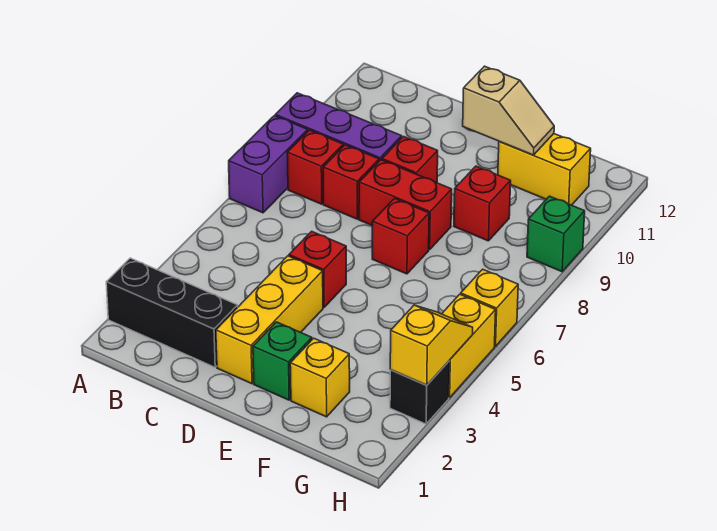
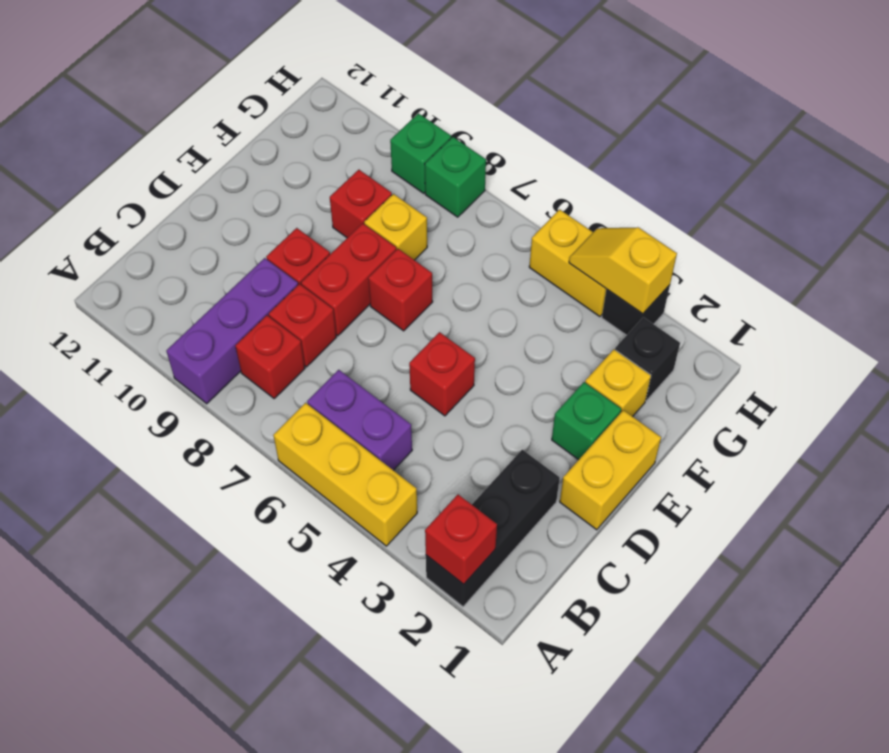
none -> red 1x1 brick [425,495,497,584]
purple 1x2 brick [229,116,308,213] -> purple 1x2 brick moved to [307,370,412,470]
yellow 1x3 brick [216,256,323,384] -> yellow 1x3 brick moved to [273,403,417,546]
tan 1x2 slope [463,66,554,155] -> none
yellow 1x2 brick [498,134,591,205] -> yellow 1x2 brick moved to [560,410,661,530]
none -> black 1x1 brick [615,317,680,401]
yellow 1x1 brick [461,269,518,346] -> yellow 1x1 brick moved to [364,194,427,260]
none -> green 1x1 brick [425,137,486,217]

